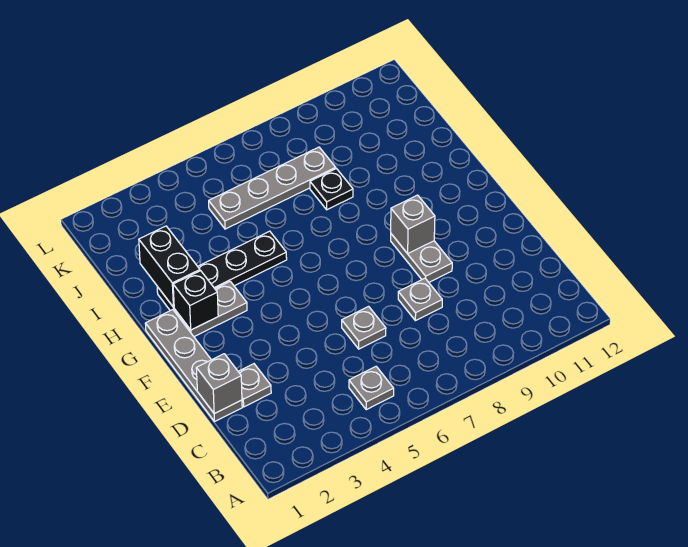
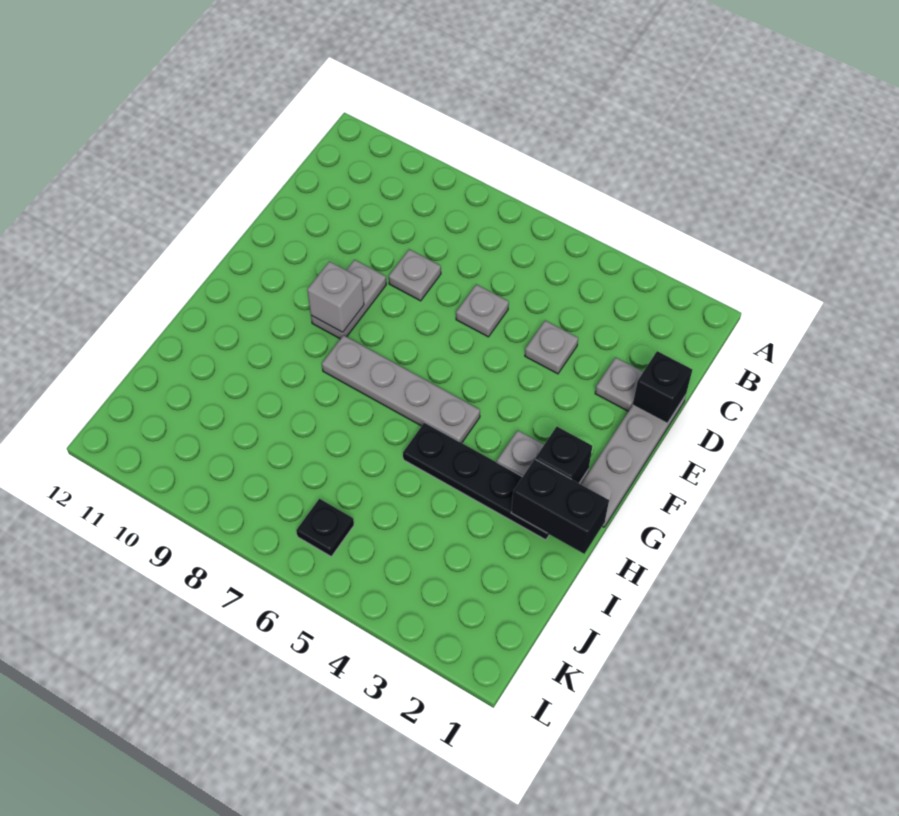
grey 1x1 plate [349,367,394,410] -> grey 1x1 plate moved to [525,321,578,374]
grey 1x1 brick [196,354,242,414] -> black 1x1 brick [633,351,692,423]
black 1x2 brick [139,226,200,307] -> black 1x2 brick turned to [511,459,609,554]
black 1x1 plate [310,169,353,210] -> black 1x1 plate moved to [296,499,354,556]
grey 1x4 plate [209,147,336,229] -> grey 1x4 plate moved to [322,335,480,443]

